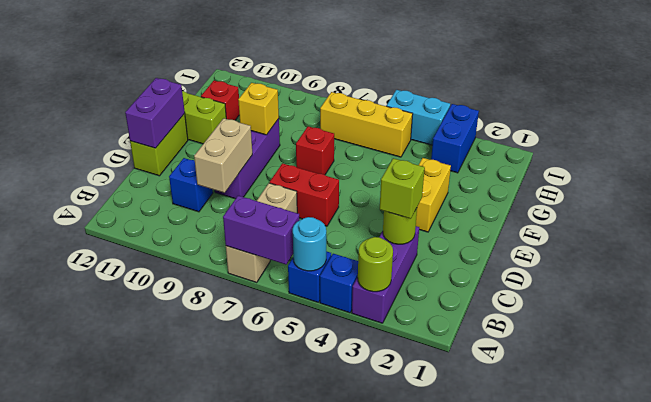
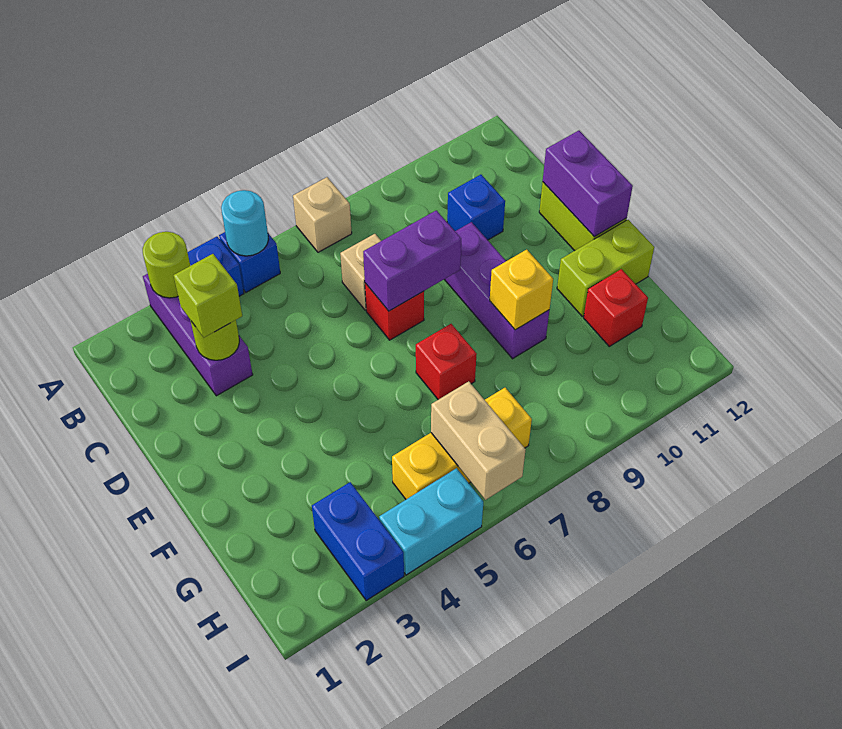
purple 1x2 brick [223,196,299,265] -> purple 1x2 brick moved to [363,210,461,311]
tan 1x2 brick [194,118,252,193] -> tan 1x2 brick moved to [431,381,526,500]
red 1x2 brick [270,163,339,226] -> red 1x1 brick [365,283,424,340]
yellow 1x2 brick [416,158,451,232] -> none

